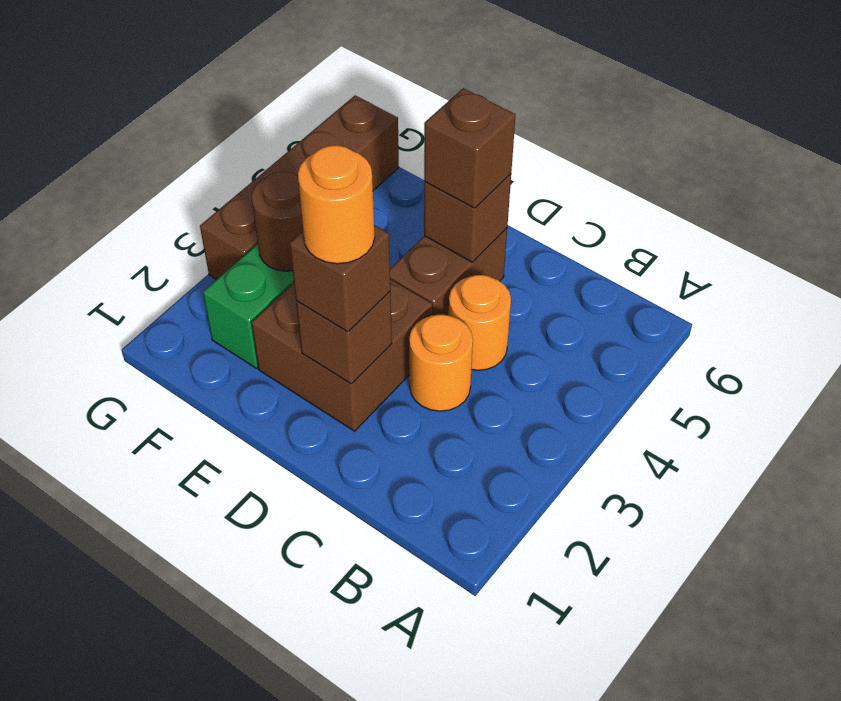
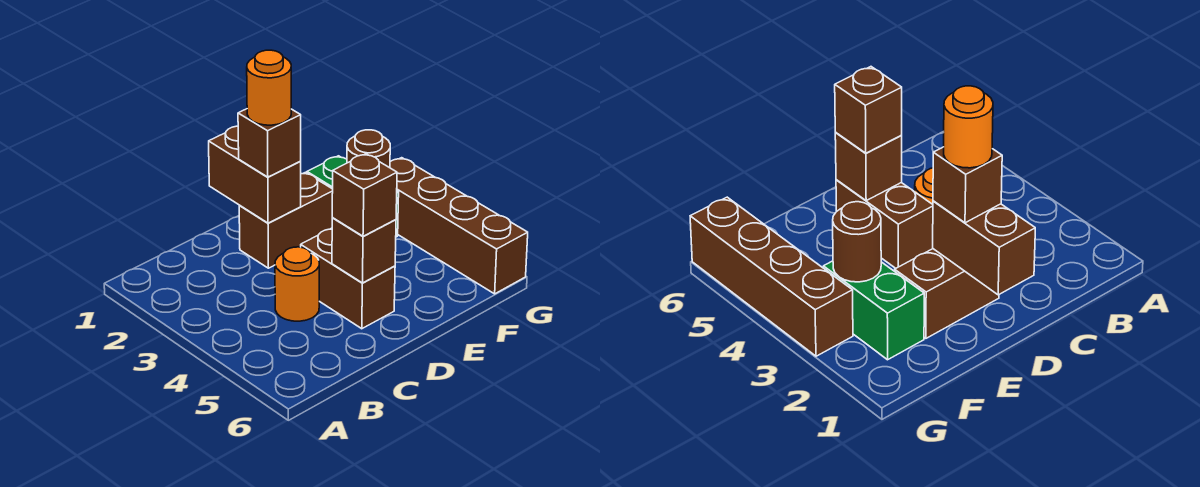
orange 1x1 round brick [409,315,473,411] -> none
brown 2x2 brick [251,279,432,431] -> brown 1x2 brick [239,172,333,268]
brown 1x1 brick [296,292,392,384] -> brown 1x2 brick [209,126,301,223]

